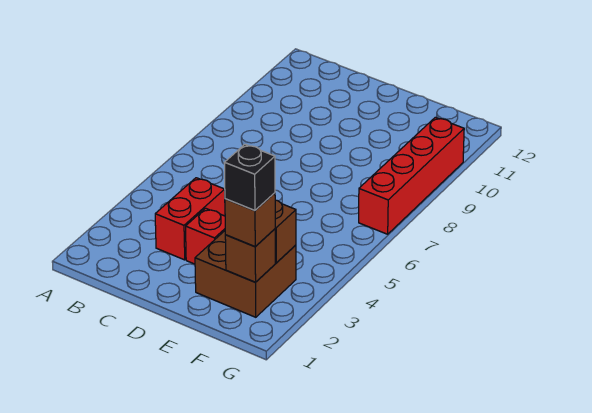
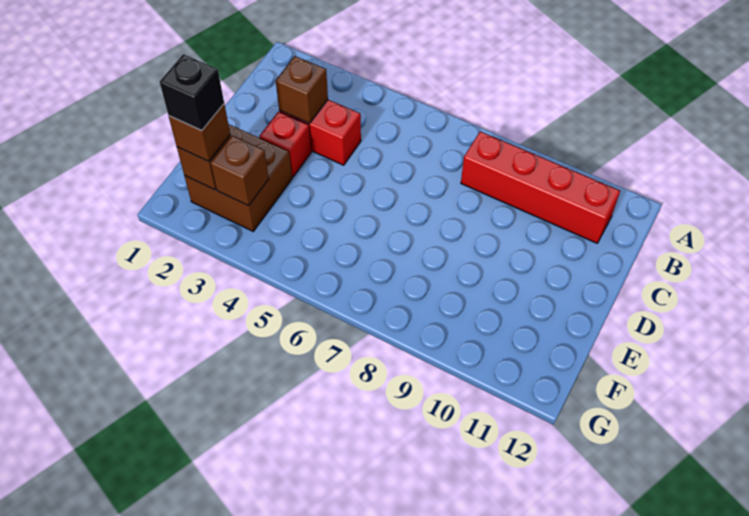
none -> brown 1x1 brick [276,56,328,123]
red 1x4 brick [359,117,464,234] -> red 1x4 brick moved to [461,131,620,243]

